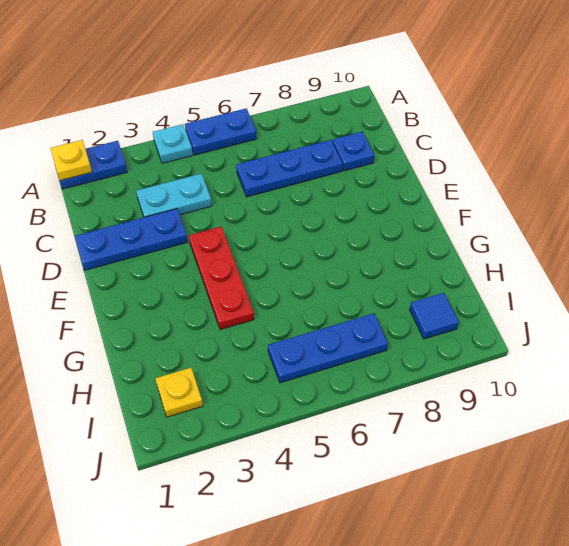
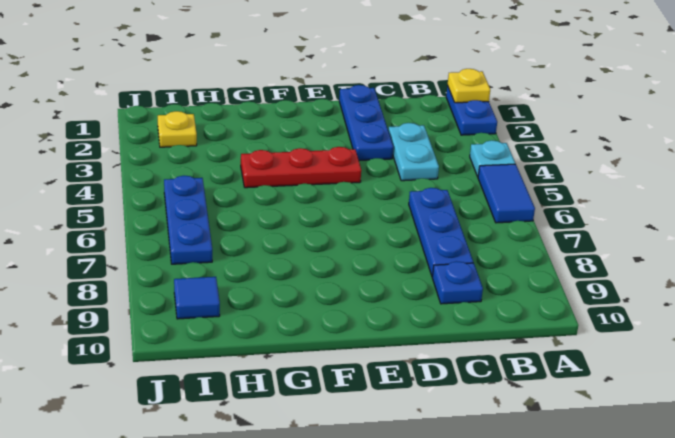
blue 1x2 plate [185,108,257,155] -> blue 1x2 tile [478,164,535,223]

